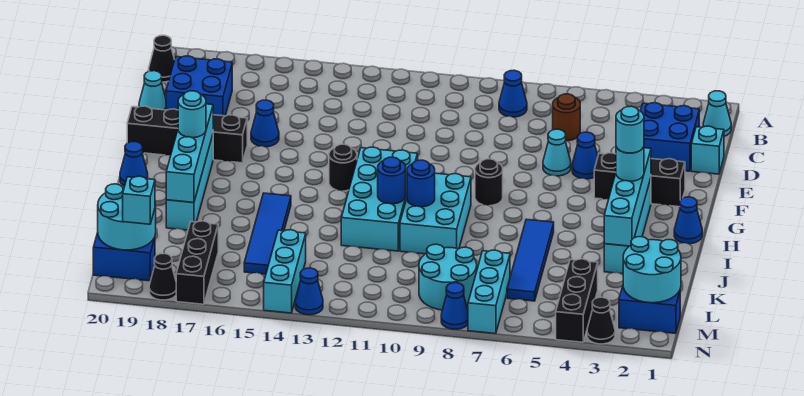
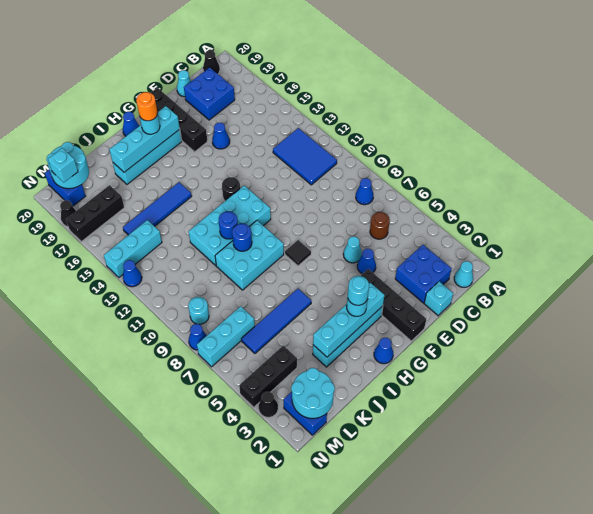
none -> blue 2x3 tile [273,128,337,185]
black 1x3 brick [594,153,685,207] -> black 1x4 brick [361,269,426,341]
black 1x1 round brick [475,159,503,206] -> black 1x1 tile [285,240,311,266]
none -> orange 1x1 round brick [136,92,158,121]
cyan 2x2 round brick [419,244,477,310] -> cyan 1x1 round brick [188,297,209,324]

